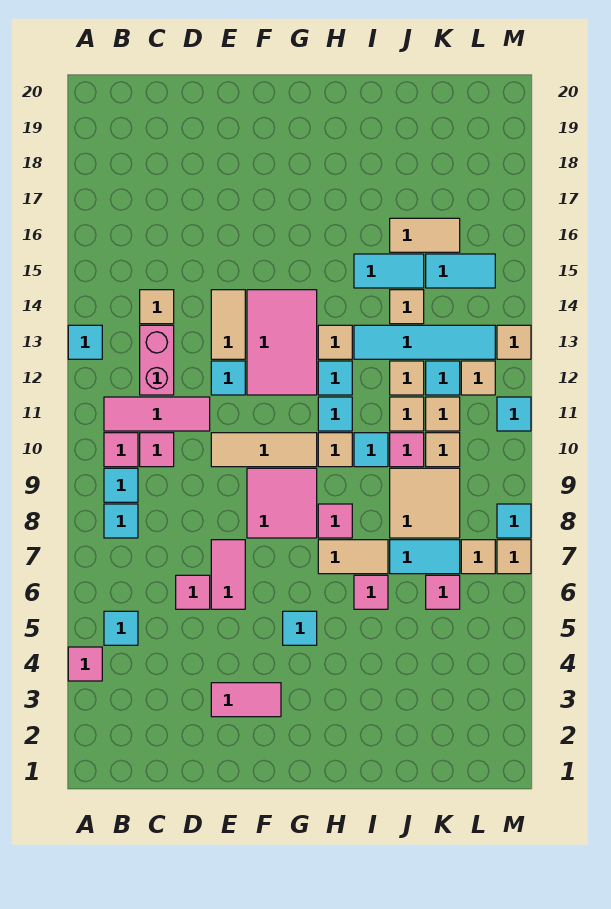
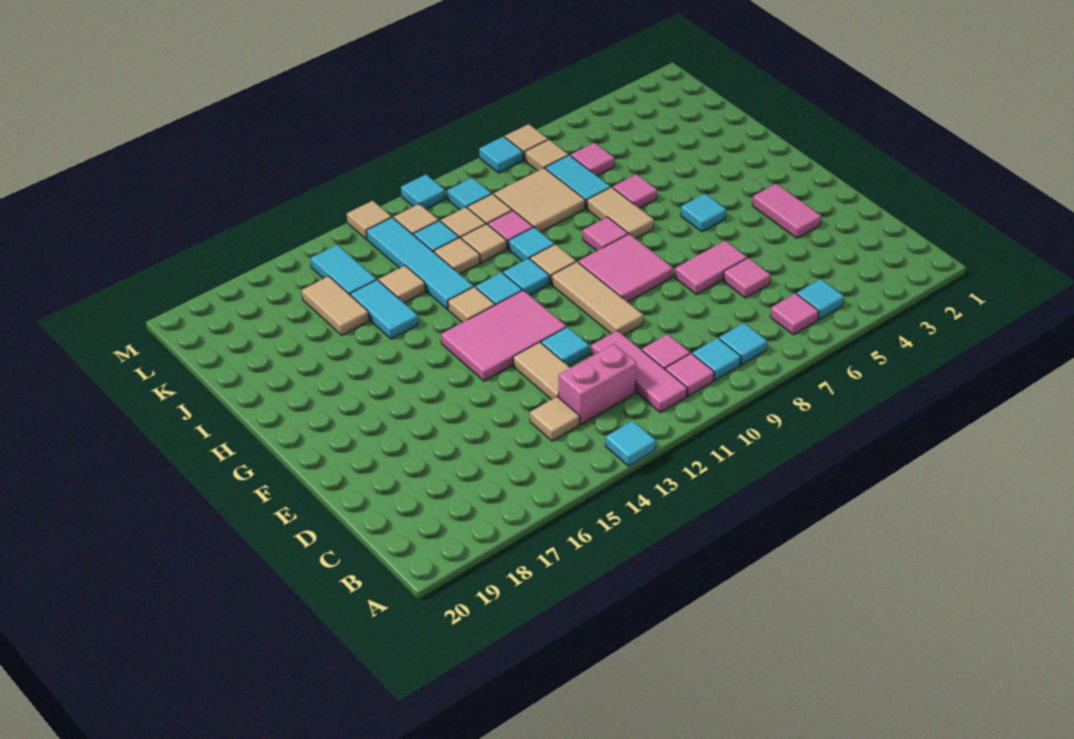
pink 1x1 tile [68,647,102,681] -> pink 1x1 tile moved to [770,293,819,335]
tan 1x2 tile [211,290,245,359] -> tan 1x2 tile turned to [513,342,570,400]
none -> cyan 1x1 tile [447,178,491,210]

